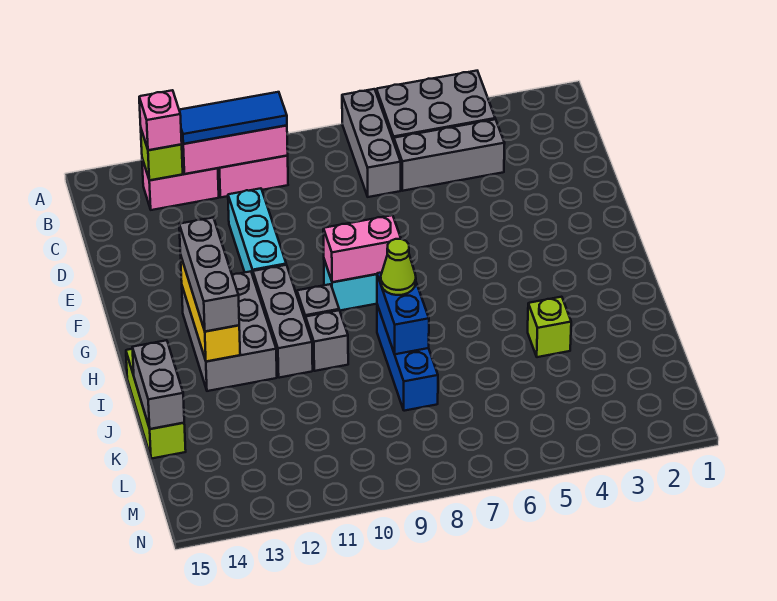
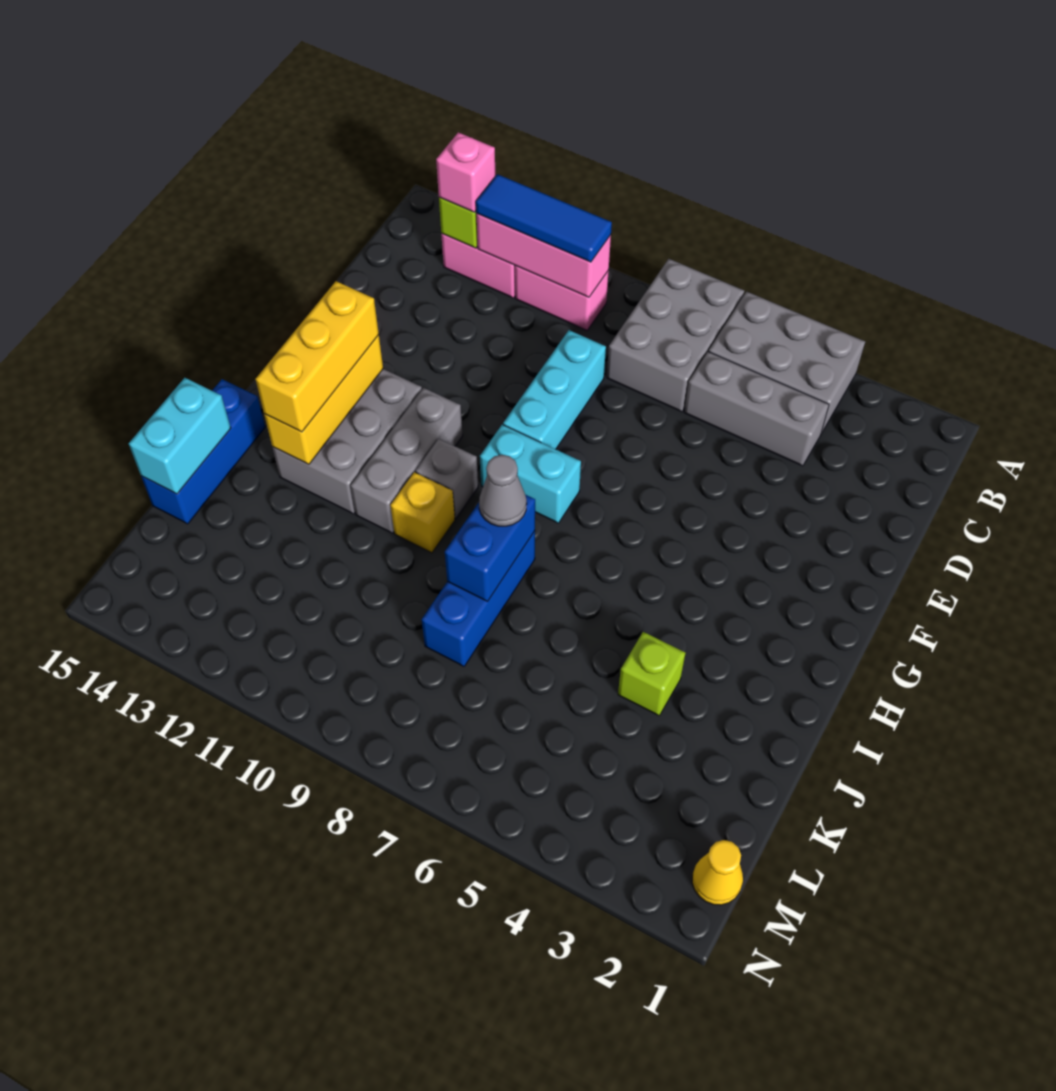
grey 1x3 brick [342,89,401,197] -> grey 2x3 brick [607,259,744,412]
cyan 1x3 brick [228,188,286,275] -> cyan 1x3 brick moved to [503,330,606,449]
pink 1x2 brick [323,215,401,282] -> none
grey 1x3 brick [179,218,239,332] -> yellow 1x3 brick [255,281,379,432]
lime 1x1 cone [381,239,416,295] -> grey 1x1 cone [479,455,527,526]
grey 1x1 brick [306,310,348,371] -> yellow 1x1 brick [391,472,455,553]
lime 1x3 brick [126,349,186,459] -> blue 1x3 brick [141,379,265,524]
grey 1x2 brick [132,340,184,429] -> cyan 1x2 brick [129,378,231,494]
none -> yellow 1x1 cone [692,840,743,905]

